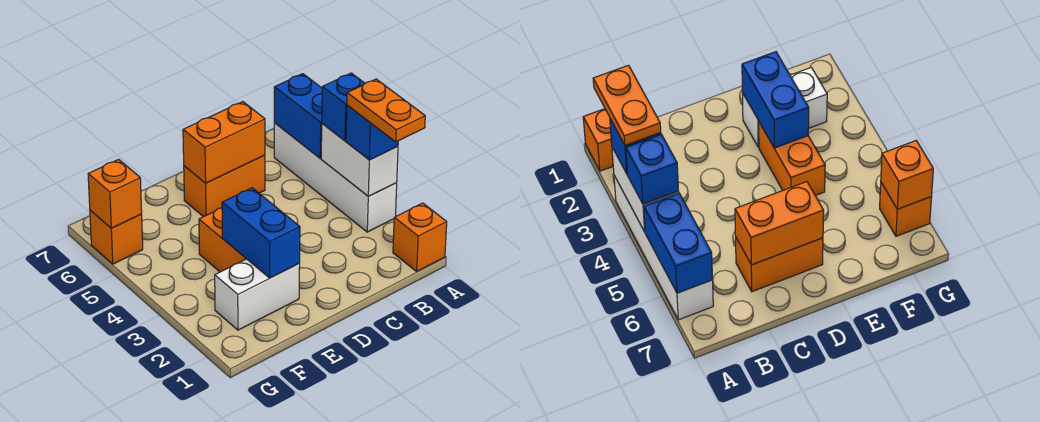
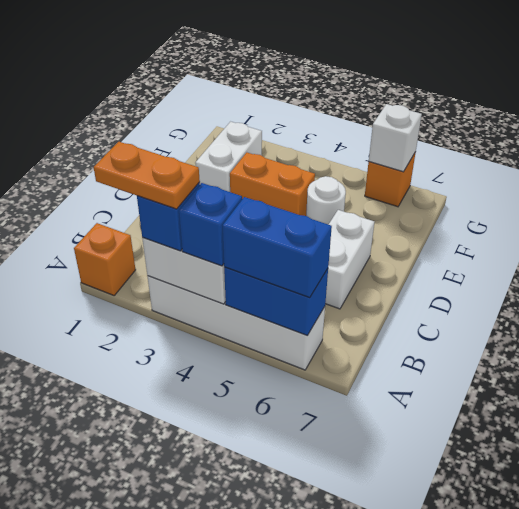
orange 1x2 brick [184,155,265,217] -> white 1x2 brick [325,210,374,309]
orange 1x2 brick [183,102,265,183] -> none
blue 1x2 brick [222,188,300,278] -> blue 1x2 brick moved to [223,197,332,297]
none -> white 1x1 round brick [306,176,346,224]
orange 1x1 brick [88,160,142,228] -> white 1x1 brick [369,104,422,172]

